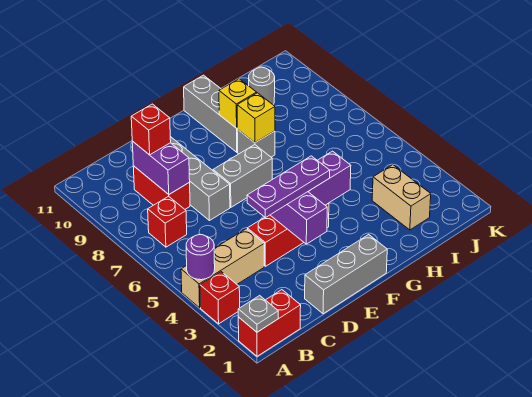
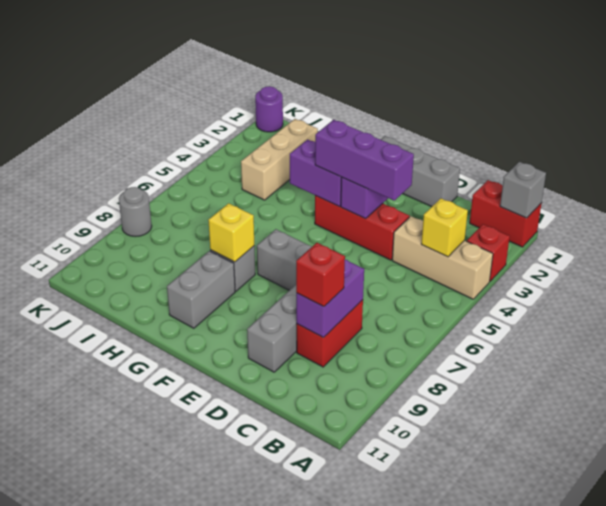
grey 1x1 plate [238,295,278,332] -> grey 1x1 brick [500,162,546,218]
purple 1x1 round brick [186,235,215,280] -> purple 1x1 round brick moved to [255,86,283,132]
red 1x1 brick [148,196,187,247] -> none
purple 1x3 plate [247,156,330,218] -> purple 1x3 brick [315,120,414,200]
grey 1x3 brick [184,75,238,152] -> grey 1x2 brick [167,251,235,328]
yellow 1x1 brick [219,79,257,128] -> yellow 1x1 brick moved to [421,198,468,257]
tan 1x2 brick [372,165,431,230] -> tan 1x3 brick [241,119,318,200]
grey 1x1 round brick [249,67,275,104] -> grey 1x1 round brick moved to [119,187,152,237]

